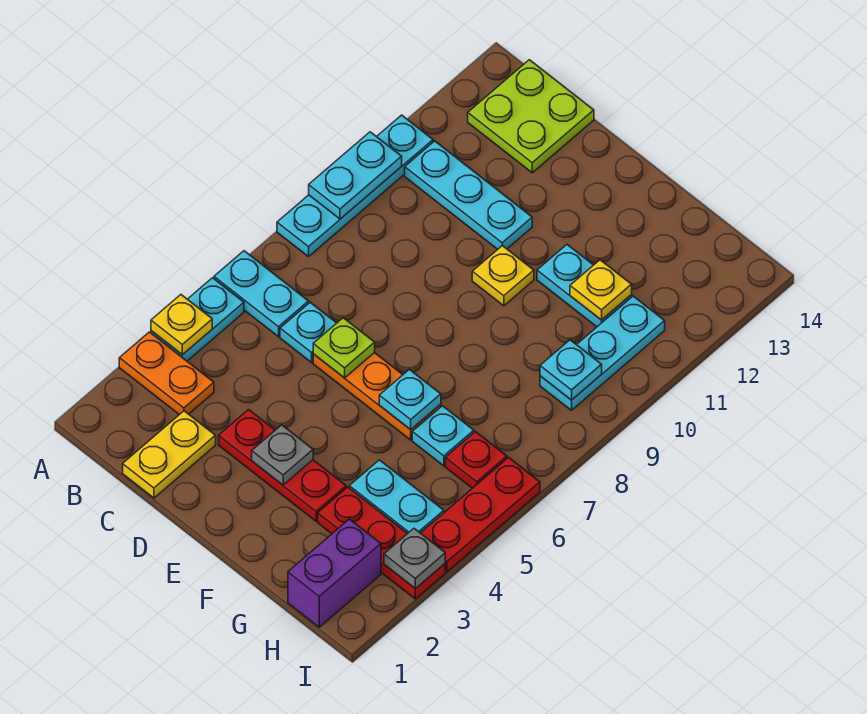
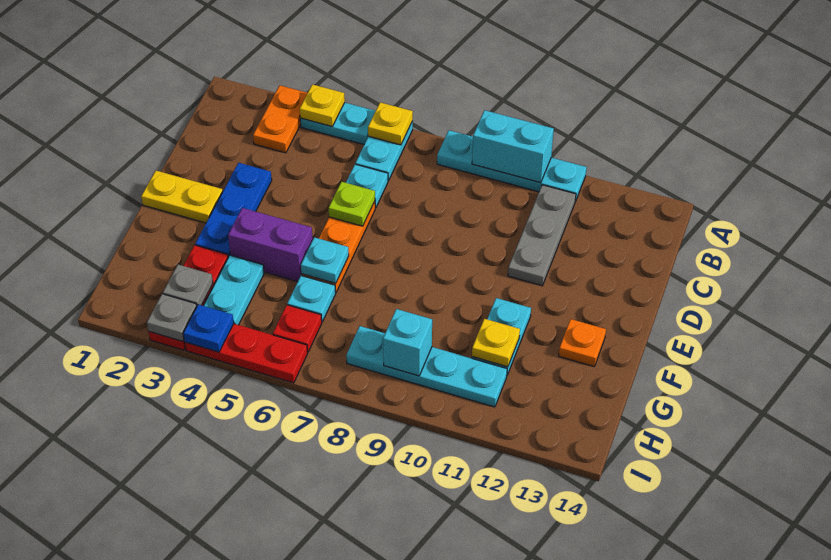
cyan 1x2 plate [309,132,402,219] -> cyan 1x2 brick [472,110,554,183]
cyan 1x3 plate [405,141,532,249] -> grey 1x3 plate [508,185,576,286]
lime 2x2 plate [468,60,594,173] -> none
yellow 1x2 plate [123,411,216,498] -> yellow 1x2 plate moved to [141,171,223,223]
red 1x3 plate [219,410,346,521] -> blue 1x3 plate [195,163,272,257]
grey 1x1 plate [252,425,313,485] -> grey 1x1 plate moved to [163,265,213,305]
yellow 1x1 plate [472,246,534,306] -> yellow 1x1 plate moved to [368,102,413,145]
none -> orange 1x1 plate [559,319,606,366]
purple 1x2 brick [288,519,381,627] -> purple 1x2 brick moved to [228,208,313,282]
cyan 1x3 plate [540,296,665,410] -> cyan 1x4 plate [346,326,507,407]
cyan 1x1 plate [540,340,602,400] -> cyan 1x1 brick [383,309,432,376]
none -> blue 1x1 plate [183,304,234,352]

